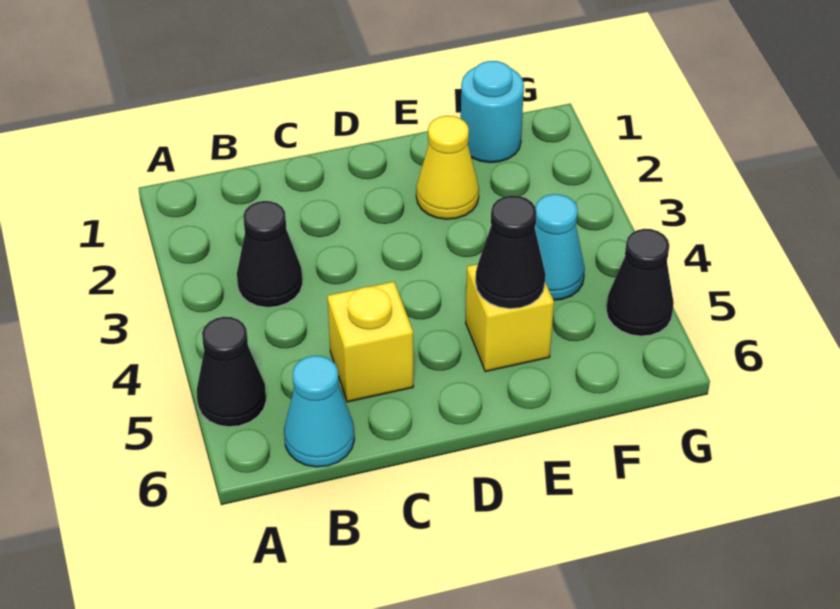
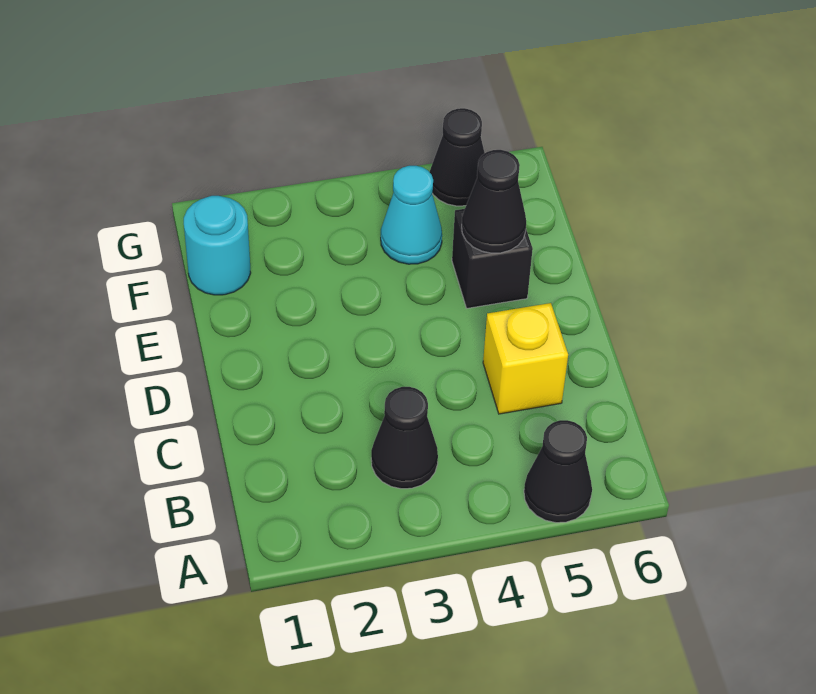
cyan 1x1 cone [284,356,354,467] -> none
yellow 1x1 cone [416,116,479,219] -> none
yellow 1x1 brick [466,264,554,372] -> black 1x1 brick [452,209,533,308]

